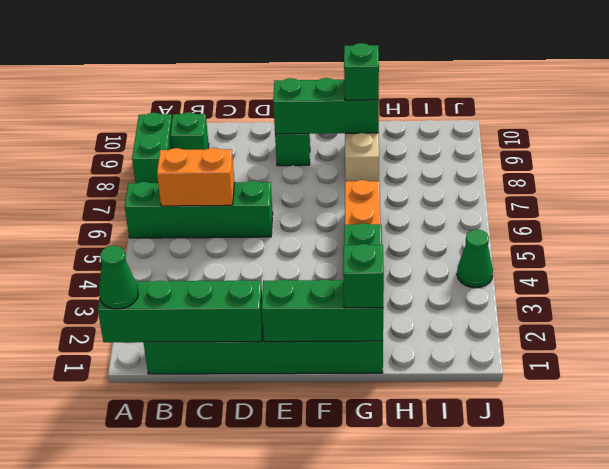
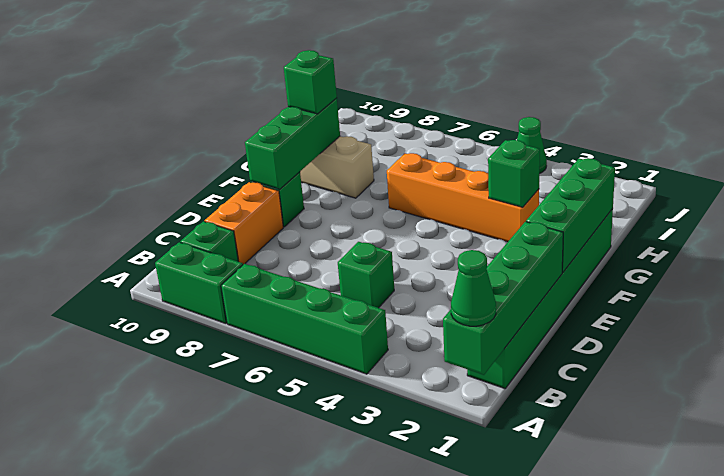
green 1x4 brick [125,181,273,238] -> green 1x4 brick turned to [221,264,388,374]
orange 1x2 brick [157,148,235,206] -> orange 1x2 brick moved to [205,182,283,265]
green 1x1 brick [343,244,384,308] -> green 1x1 brick moved to [338,242,394,308]

